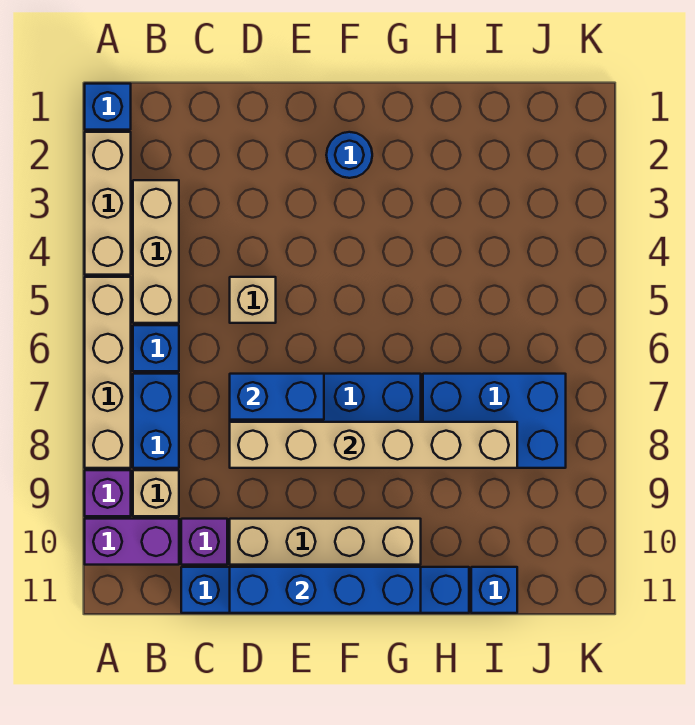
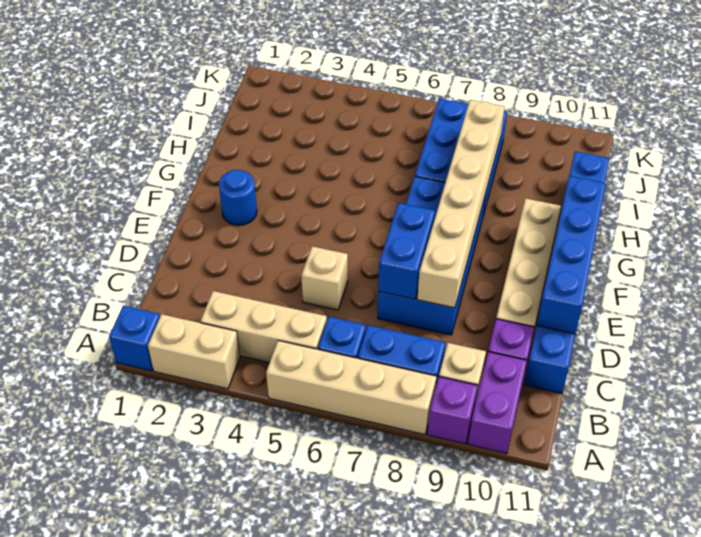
tan 1x3 brick [85,132,131,275] -> tan 1x2 brick [148,314,240,389]

